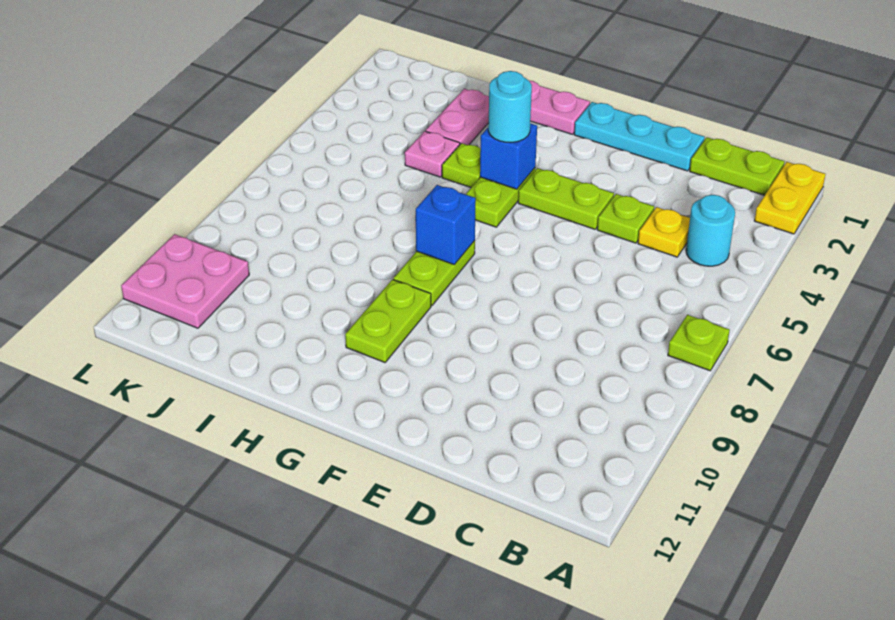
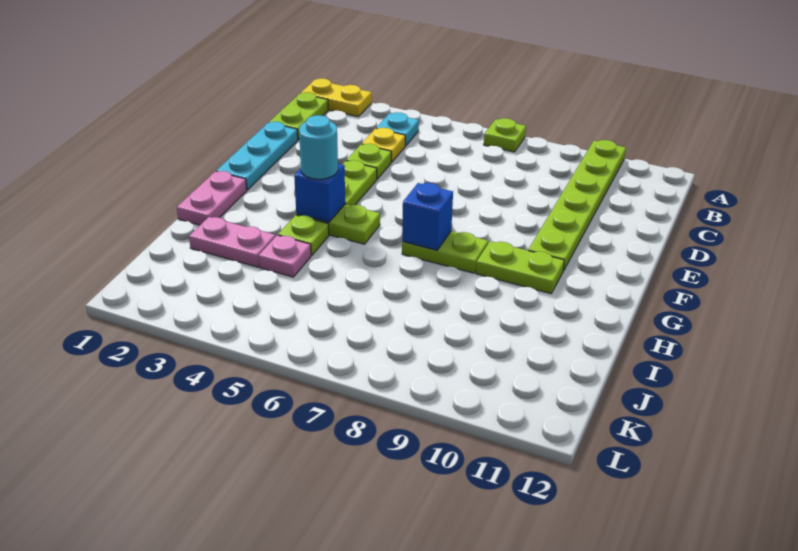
none -> lime 1x6 plate [528,140,626,271]
cyan 1x1 round brick [686,195,735,266] -> cyan 1x1 plate [376,112,419,146]
pink 2x2 plate [121,234,249,328] -> none

